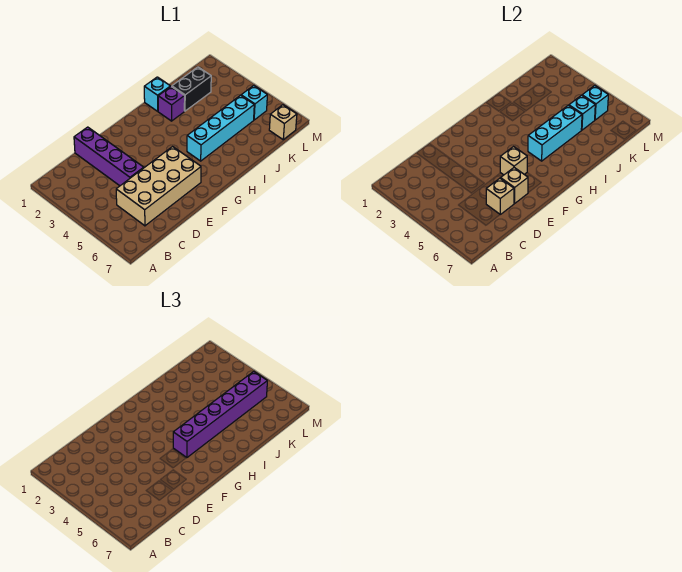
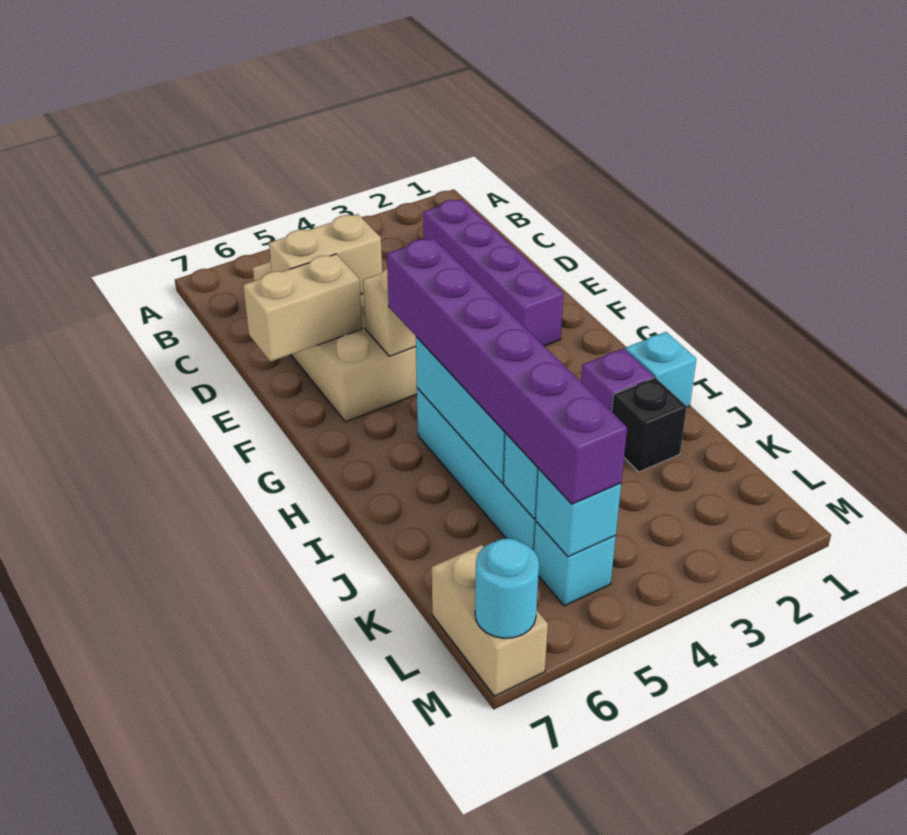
purple 1x4 brick [74,127,144,186] -> purple 1x4 brick turned to [423,199,563,346]
tan 1x1 brick [486,178,514,214] -> tan 1x2 brick [269,214,382,295]
tan 1x1 brick [501,168,528,204] -> tan 1x2 brick [243,254,362,362]
black 1x2 brick [172,67,211,111] -> black 1x1 brick [612,378,687,472]
tan 1x1 brick [269,105,297,140] -> tan 1x2 brick [432,545,548,696]
none -> cyan 1x1 round brick [475,539,539,638]

